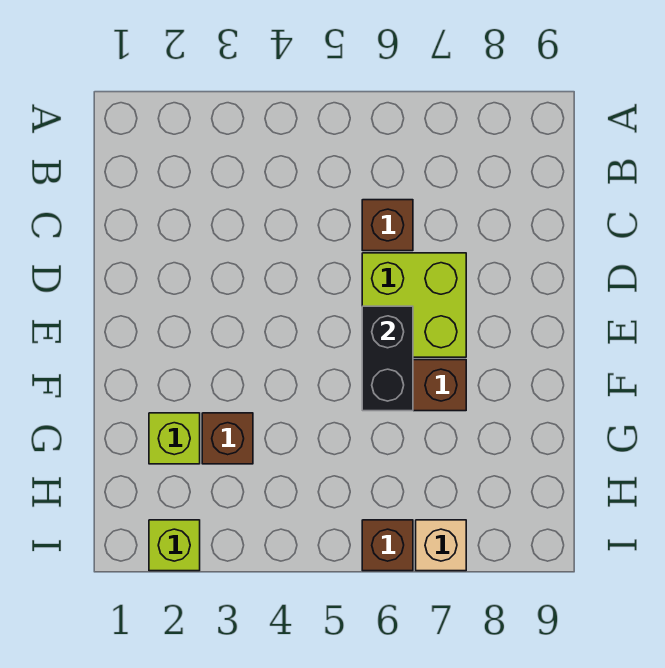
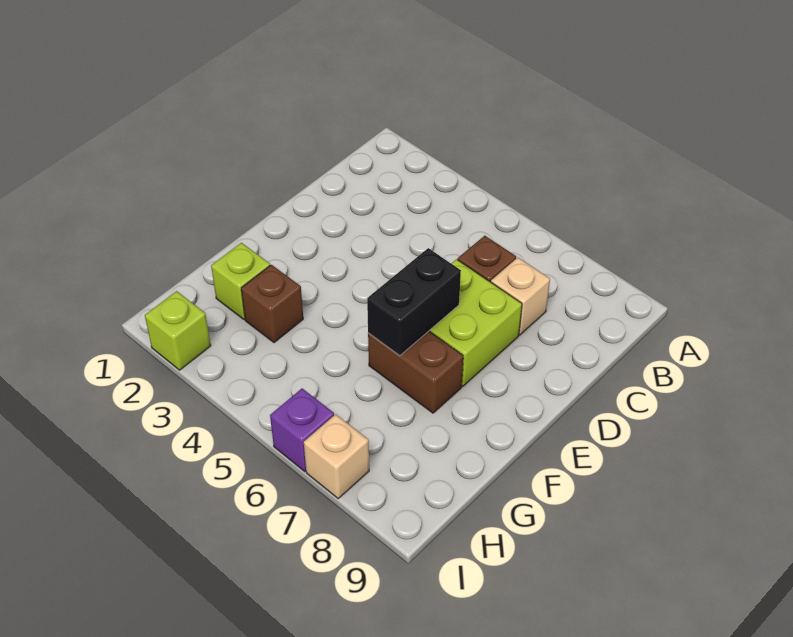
none -> tan 1x1 brick [491,258,550,335]
brown 1x1 brick [362,520,413,571] -> purple 1x1 brick [270,388,334,471]

